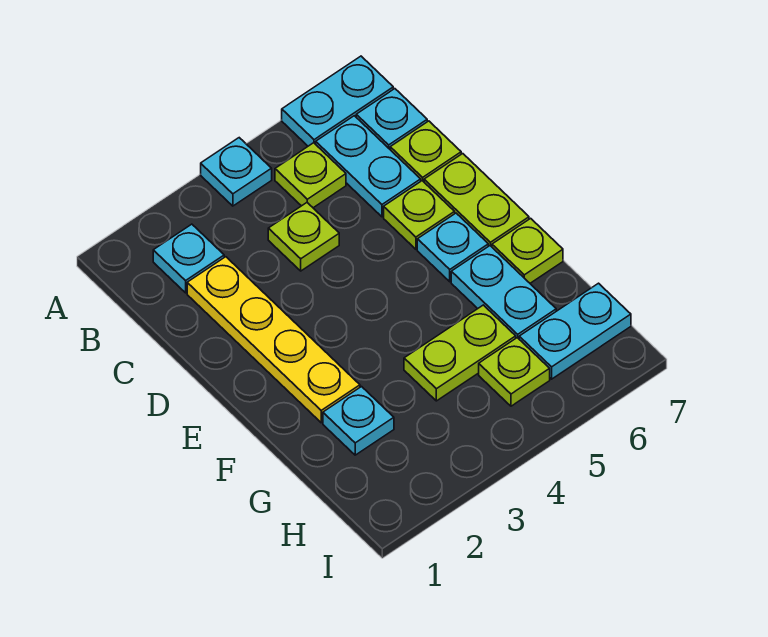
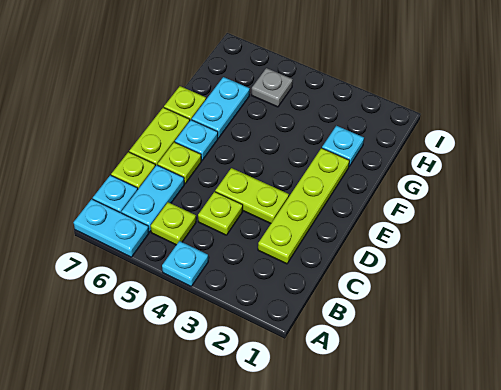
cyan 1x1 plate [153,224,224,293] -> none
yellow 1x4 plate [187,257,360,423] -> lime 1x4 plate [258,148,349,264]
lime 1x2 plate [404,305,516,401] -> lime 1x2 plate moved to [215,168,289,224]
lime 1x1 plate [479,338,550,406] -> grey 1x1 plate [252,68,293,107]
cyan 1x2 plate [519,283,631,379] -> none

